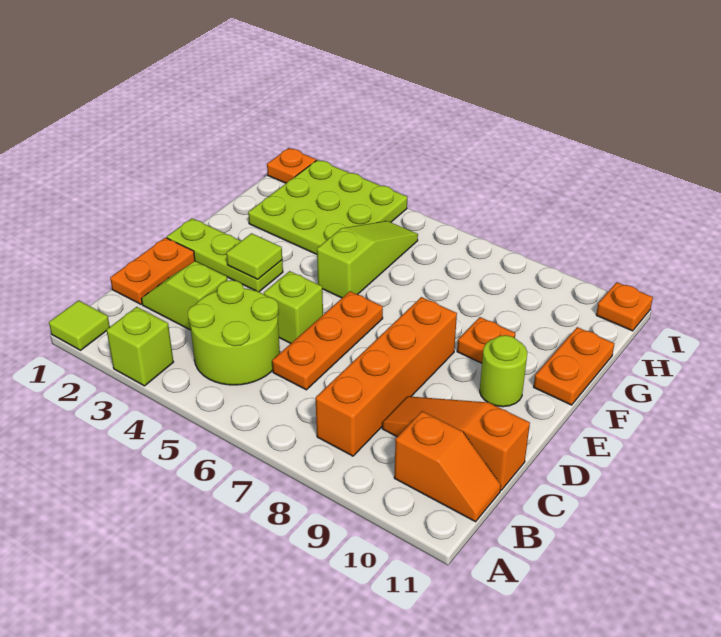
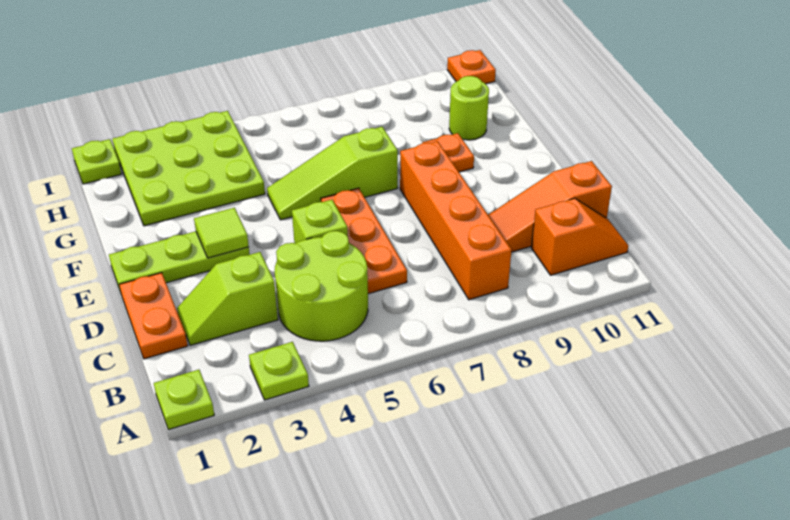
lime 1x1 tile [49,300,110,350] -> lime 1x1 plate [154,370,214,430]
lime 1x1 brick [107,307,173,386] -> lime 1x1 plate [249,342,309,400]
lime 1x1 round brick [480,335,527,407] -> lime 1x1 round brick moved to [449,76,489,140]
lime 1x3 slope [317,221,418,298] -> lime 1x3 slope turned to [267,127,398,220]
orange 1x2 plate [534,327,614,405] -> none
orange 1x1 plate [267,148,316,183] -> lime 1x1 plate [72,139,121,184]

